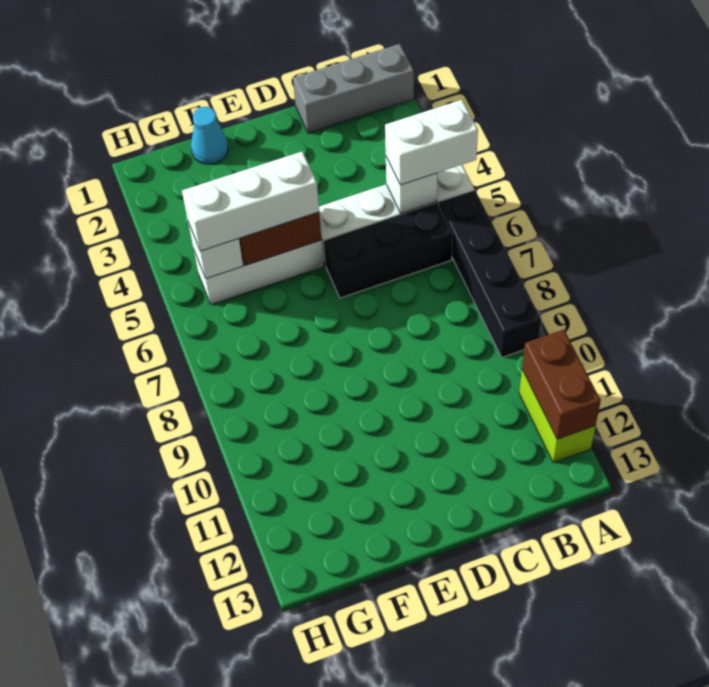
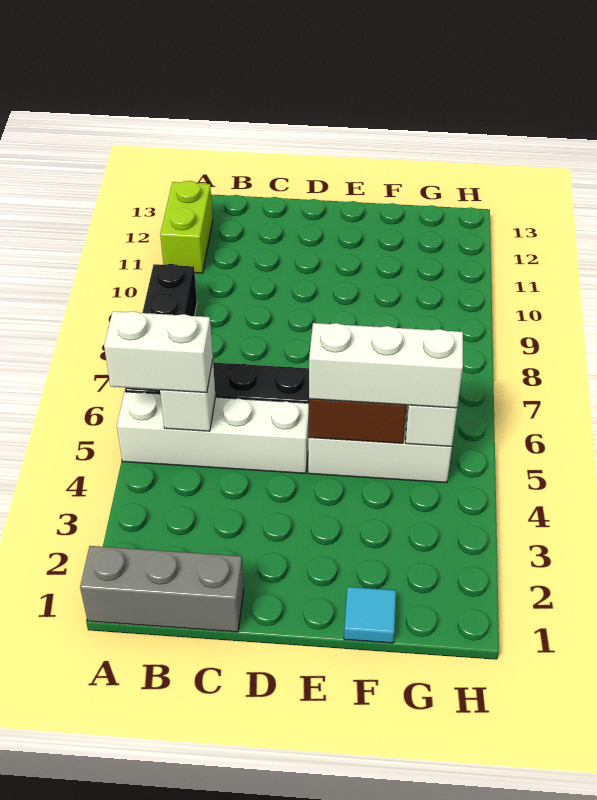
brown 1x2 brick [522,329,601,439] -> none
cyan 1x1 cone [191,107,228,164] -> cyan 1x1 tile [344,587,396,643]

